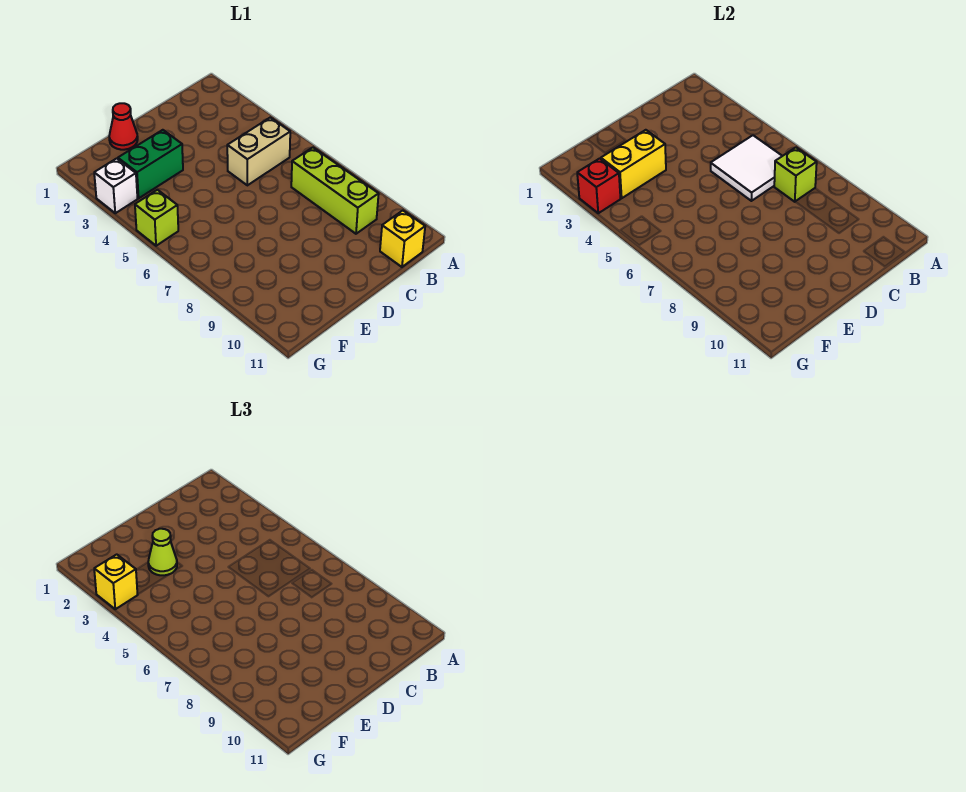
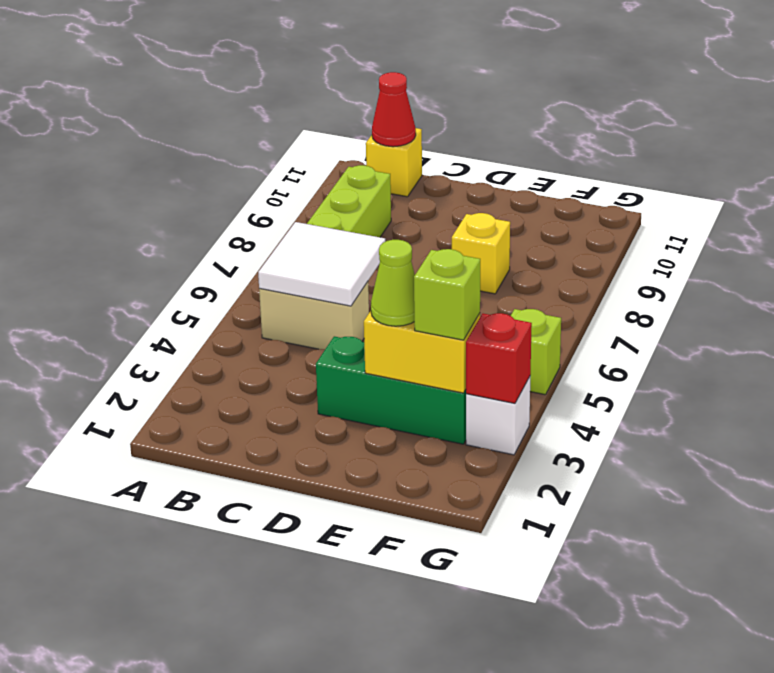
lime 1x1 brick [774,147,817,202] -> lime 1x1 brick moved to [414,249,480,340]
red 1x1 cone [109,103,138,150] -> red 1x1 cone moved to [372,72,416,147]
green 1x2 brick [118,130,183,198] -> green 1x3 brick [316,336,466,444]
yellow 1x1 brick [94,554,137,609] -> yellow 1x1 brick moved to [452,213,510,294]

